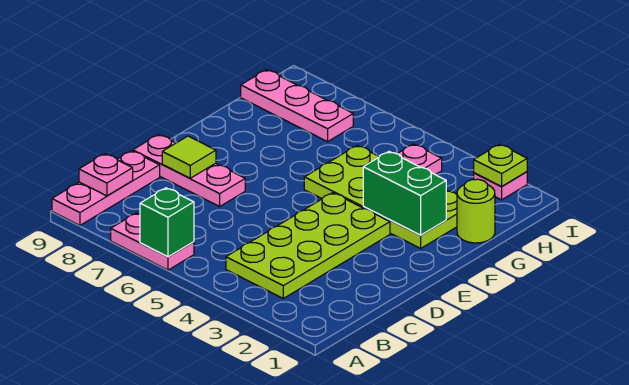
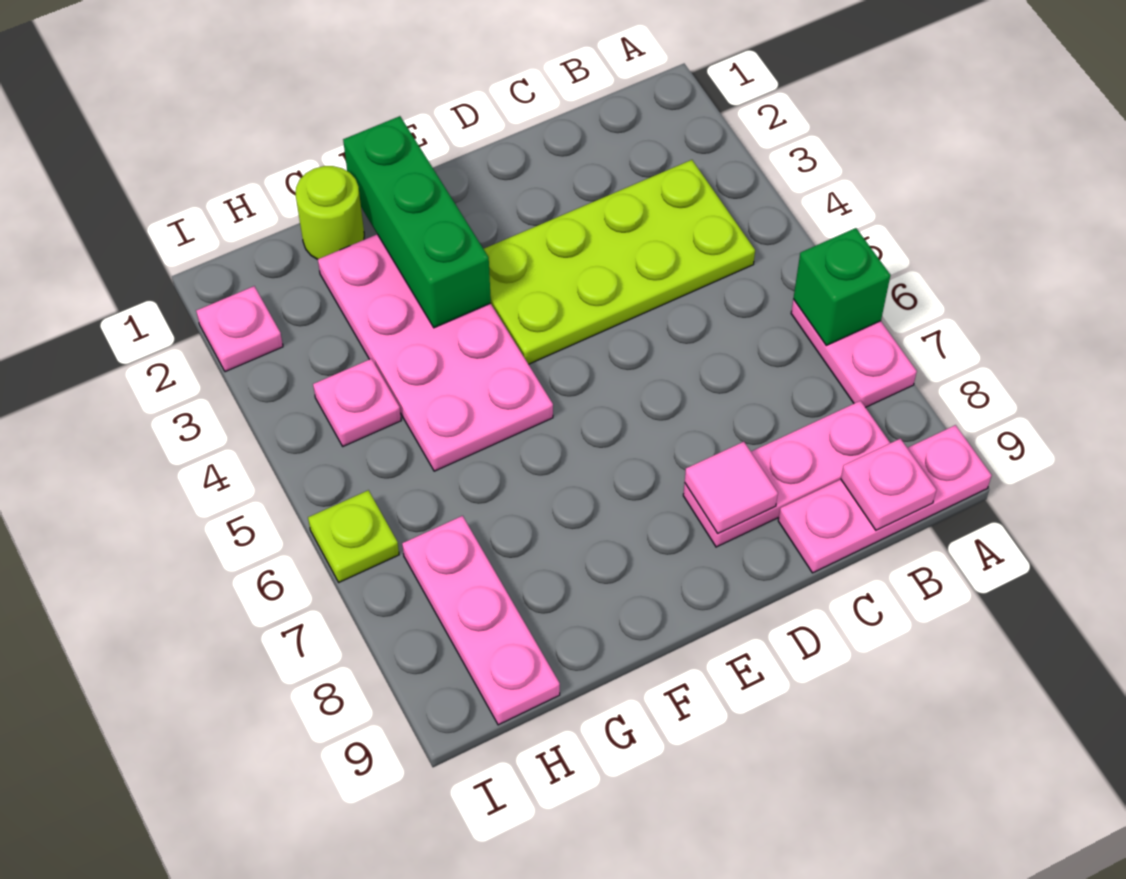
pink 1x3 plate [133,135,245,206] -> pink 1x3 plate turned to [683,401,890,547]
lime 1x1 tile [162,136,216,178] -> pink 1x1 tile [685,442,778,534]
lime 2x4 plate [304,145,457,248] -> pink 2x4 plate [318,234,553,471]
green 1x2 brick [363,152,446,235] -> green 1x3 brick [343,116,491,328]
lime 1x1 plate [474,144,527,187] -> lime 1x1 plate moved to [308,490,399,582]

